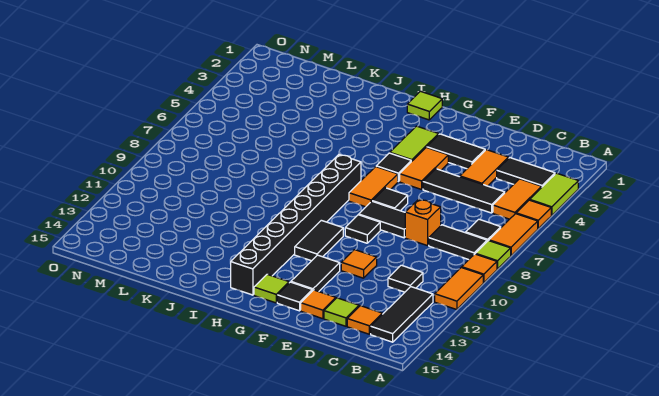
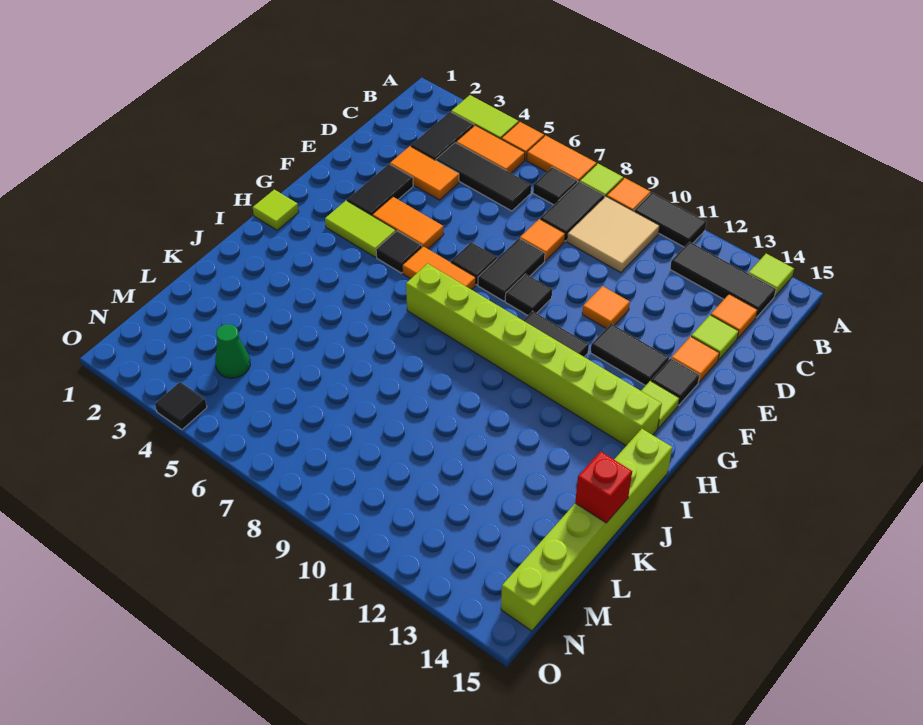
orange 1x2 tile [435,267,483,310] -> black 1x2 tile [634,193,706,247]
none -> lime 1x1 tile [748,254,794,297]
none -> tan 2x2 tile [567,196,660,273]
black 1x3 tile [423,169,505,213] -> black 1x3 tile turned to [436,143,531,211]
black 1x1 tile [388,265,423,292] -> black 1x1 tile moved to [155,382,207,430]
orange 1x1 brick [405,199,441,246] -> orange 1x1 tile [520,219,565,261]
black 1x8 brick [231,155,361,295] -> lime 1x8 brick [406,264,662,446]
none -> lime 1x6 brick [501,429,672,631]
none -> red 1x1 brick [575,451,632,523]
none -> green 1x1 cone [215,324,250,378]

